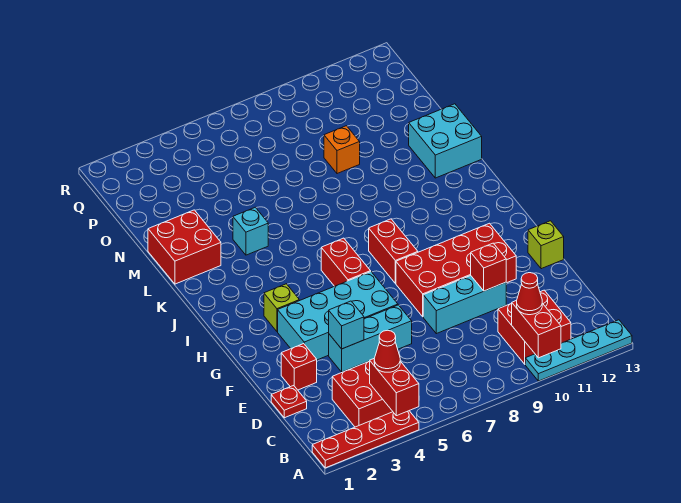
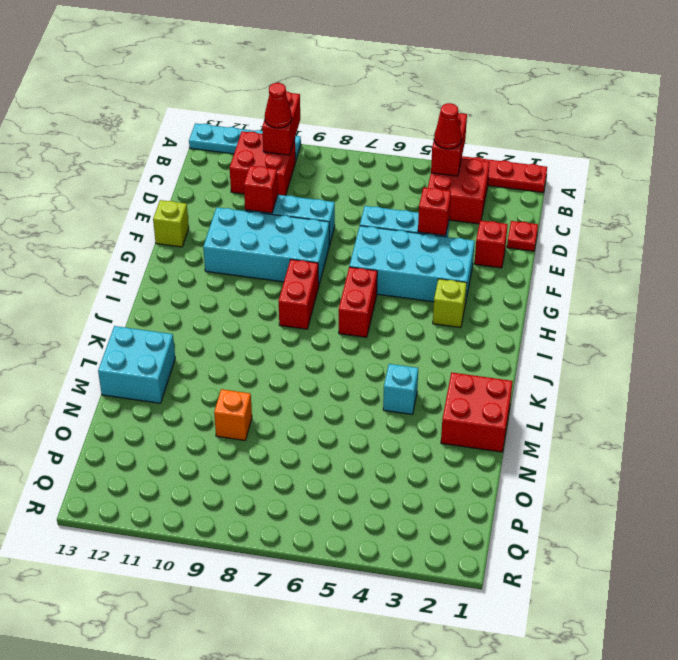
cyan 1x1 brick [329,301,364,349] -> red 1x1 brick [418,188,451,236]
red 2x4 brick [396,223,516,317] -> cyan 2x4 brick [203,207,329,284]

